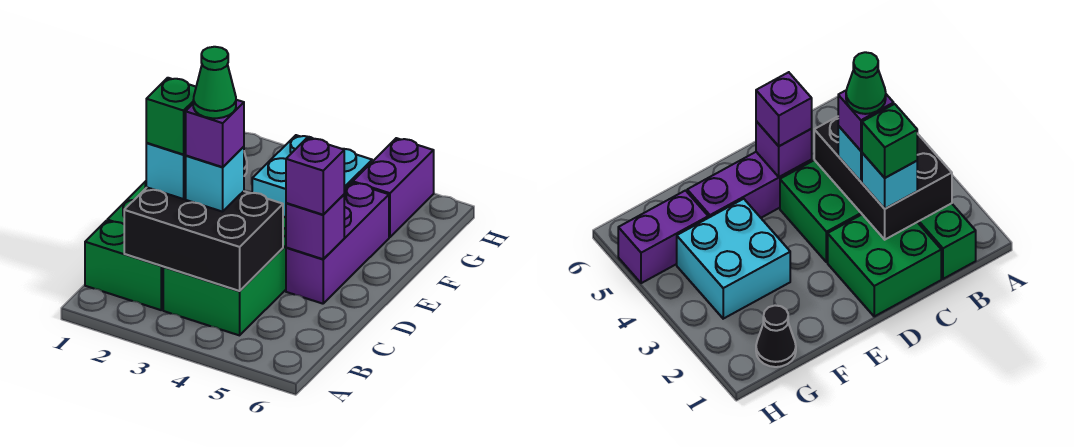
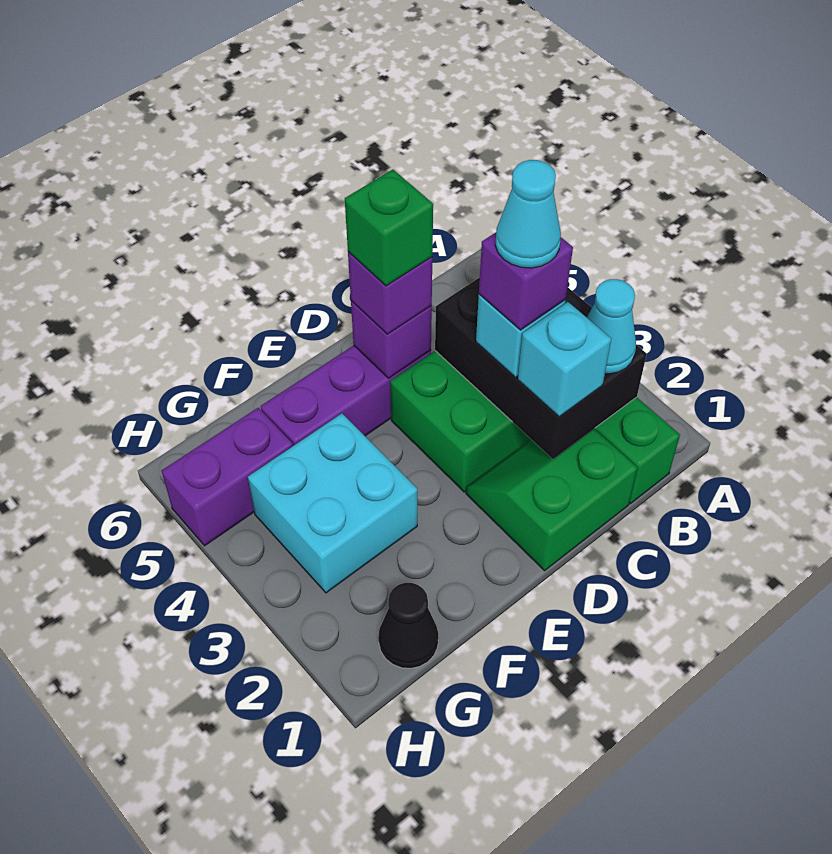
none -> cyan 1x1 cone [587,279,636,374]
green 2x2 brick [828,215,941,316] -> green 2x2 slope [466,430,637,571]
green 1x1 brick [146,78,196,155] -> green 1x1 brick moved to [345,170,433,286]
green 1x1 cone [193,47,236,118] -> cyan 1x1 cone [495,160,561,268]

